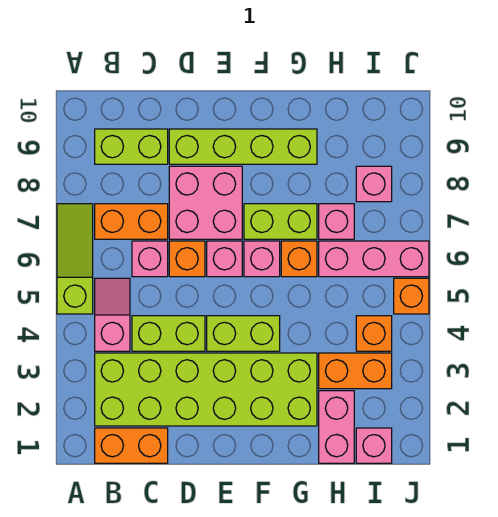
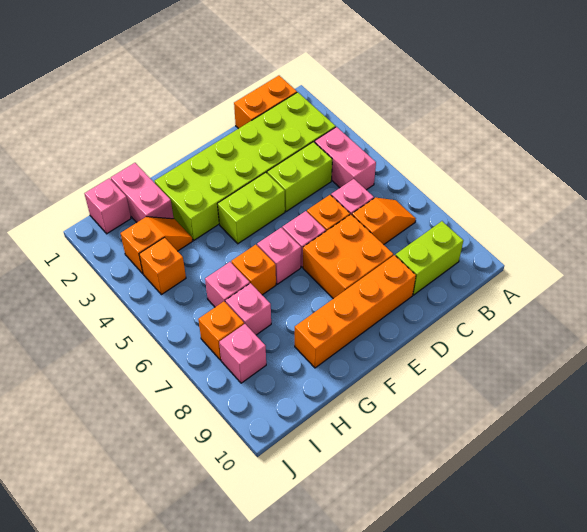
lime 1x3 slope [57,204,93,314] -> none
pink 1x2 slope [95,278,130,351] -> pink 1x2 brick [314,127,376,190]
orange 1x2 brick [95,204,168,239] -> orange 1x2 slope [352,198,416,245]
pink 2x2 brick [169,166,242,239] -> orange 2x2 brick [303,215,393,299]
lime 1x4 brick [169,129,317,164] -> orange 1x4 brick [295,255,416,368]
lime 1x2 brick [244,204,317,239] -> none
orange 1x2 brick [319,353,392,389] -> orange 1x2 slope [121,217,193,274]
pink 1x3 brick [319,241,429,277] -> pink 1x1 brick [205,262,250,307]
orange 1x1 brick [394,278,429,314] -> orange 1x1 brick moved to [198,302,244,360]

